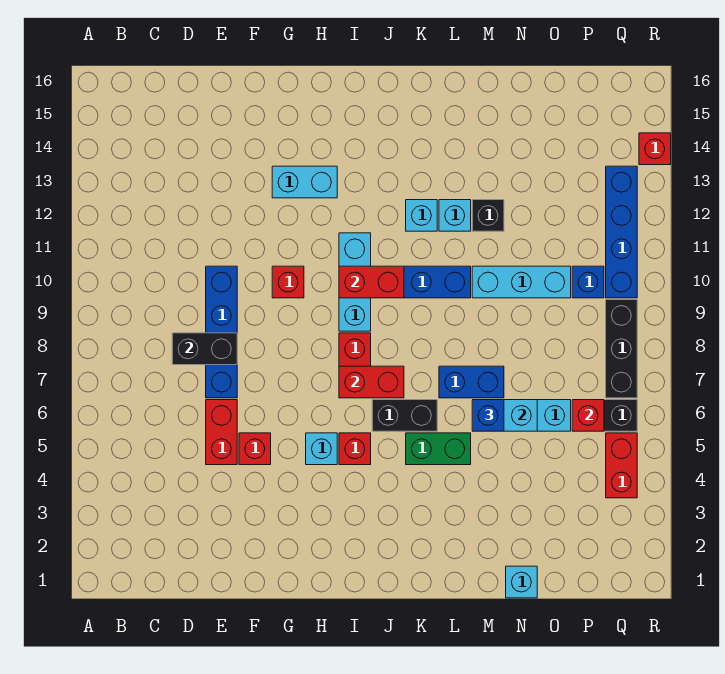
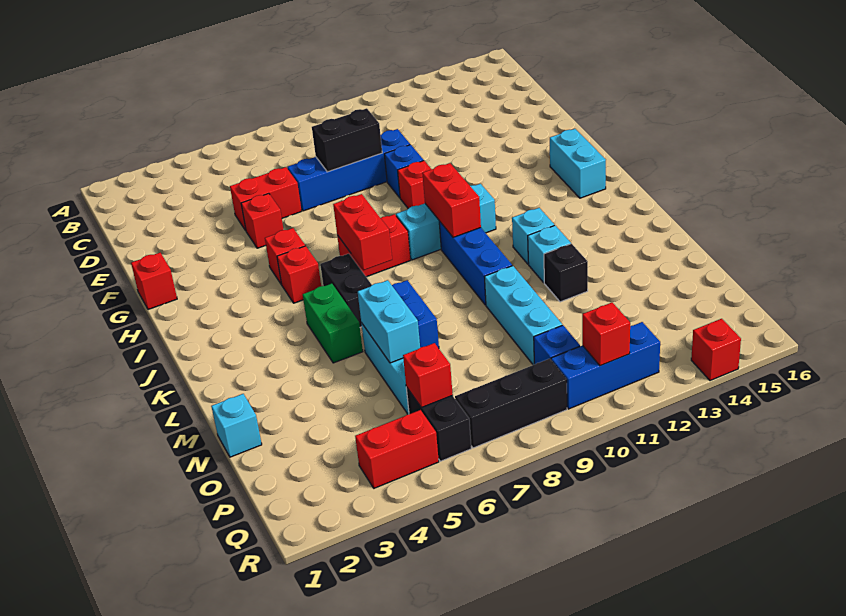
black 1x2 brick [172,333,237,365] -> black 1x2 brick turned to [312,108,382,172]
none -> red 1x1 brick [131,253,177,310]
cyan 1x2 brick [272,166,337,198] -> cyan 1x2 brick moved to [550,129,606,198]
cyan 1x1 brick [306,433,337,465] -> red 1x1 brick [265,228,305,285]
blue 1x1 brick [472,400,504,431] -> blue 1x1 brick moved to [384,145,424,198]
blue 1x4 brick [606,166,637,298] -> blue 1x3 brick [551,322,660,409]
none -> red 1x1 brick [582,302,630,366]

